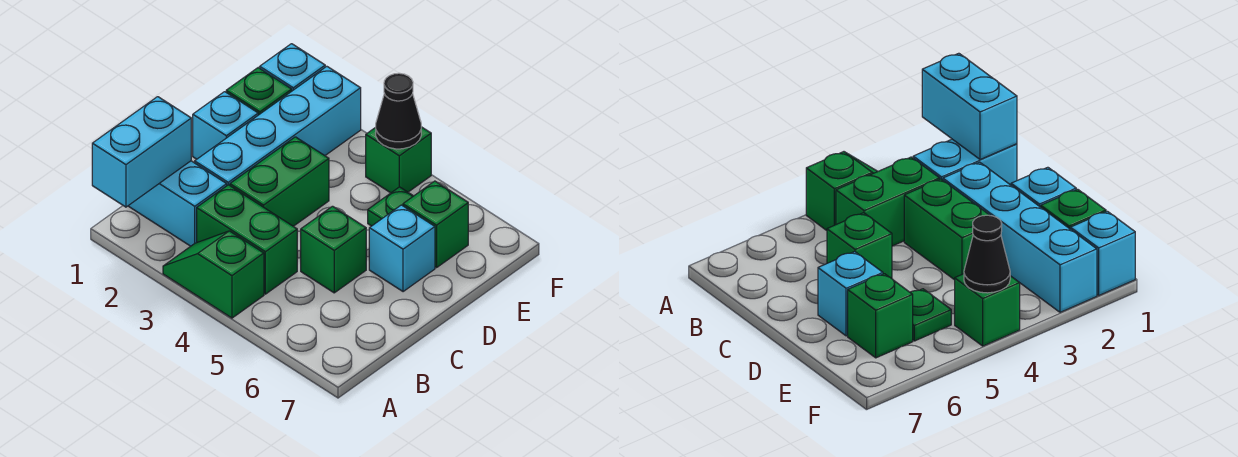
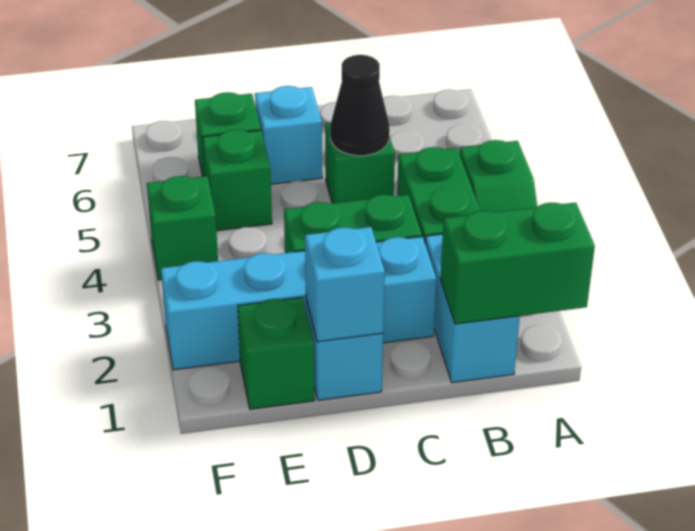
cyan 1x2 brick [92,97,191,207] -> green 1x2 brick [440,202,595,324]
green 1x1 plate [368,187,413,226] -> green 1x1 brick [202,130,272,231]
cyan 1x1 brick [260,44,325,91] -> cyan 1x1 brick moved to [305,227,385,342]
black 1x1 cone [376,73,421,149] -> black 1x1 cone moved to [330,55,390,156]

